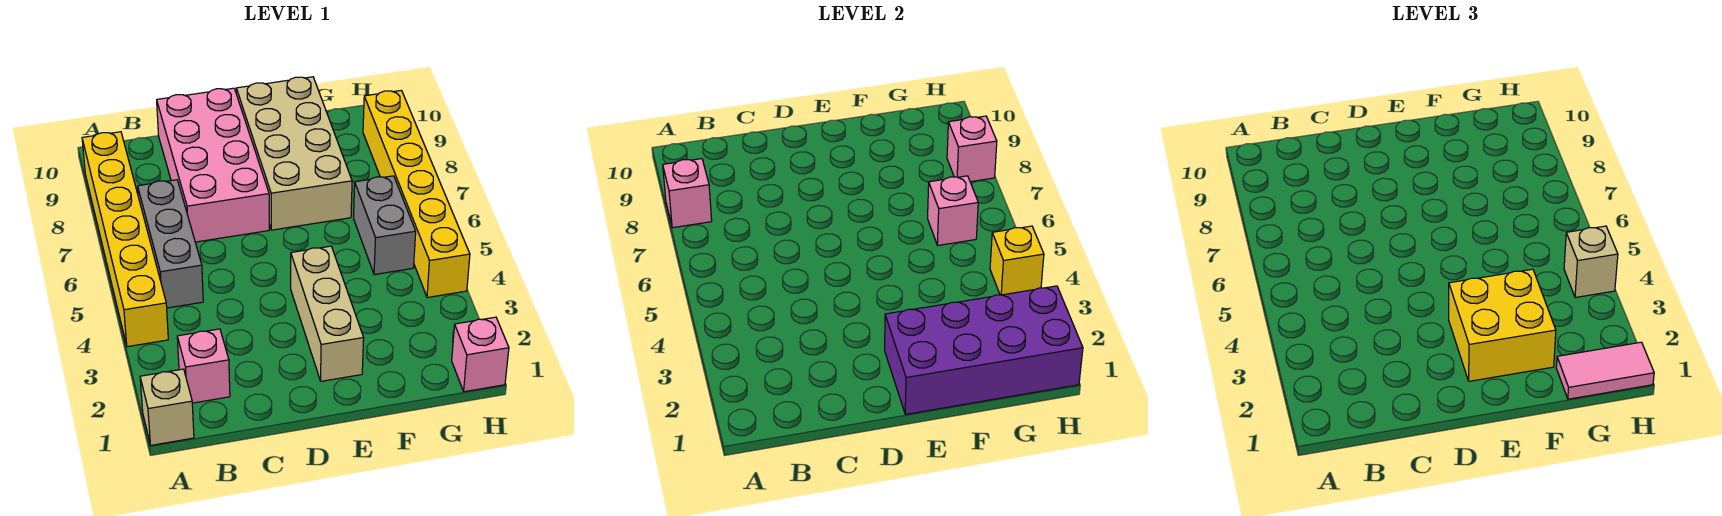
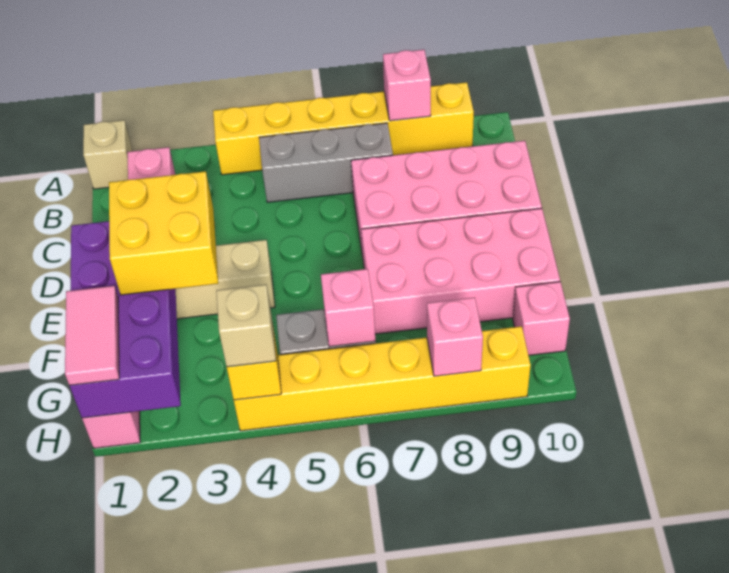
tan 2x4 brick [236,77,352,230] -> pink 2x4 brick [361,208,560,334]
none -> pink 1x1 brick [513,282,570,355]

